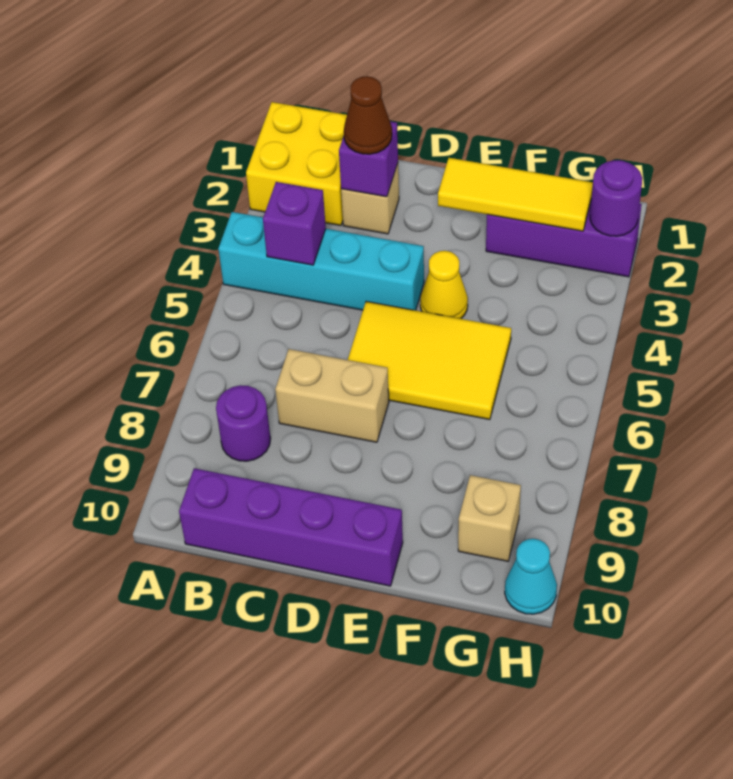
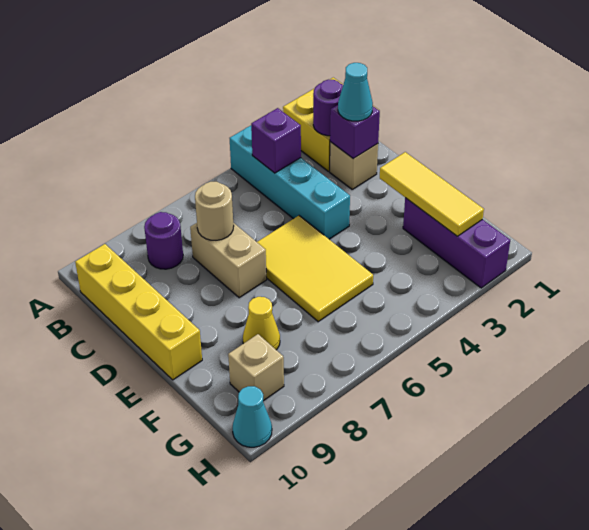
purple 1x4 brick [179,468,403,586] -> yellow 1x4 brick [75,244,202,380]
brown 1x1 cone [344,76,392,154] -> cyan 1x1 cone [338,63,373,121]
none -> tan 1x1 round brick [195,182,234,240]
yellow 1x1 cone [420,251,468,319] -> yellow 1x1 cone moved to [243,297,280,350]
purple 1x1 round brick [590,160,642,236] -> purple 1x1 round brick moved to [313,80,343,136]

